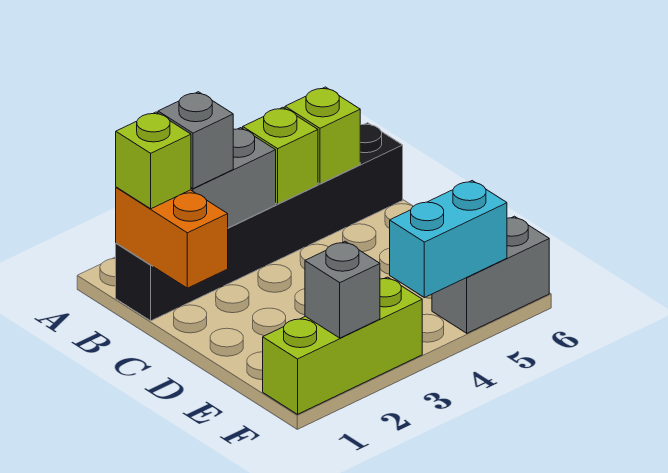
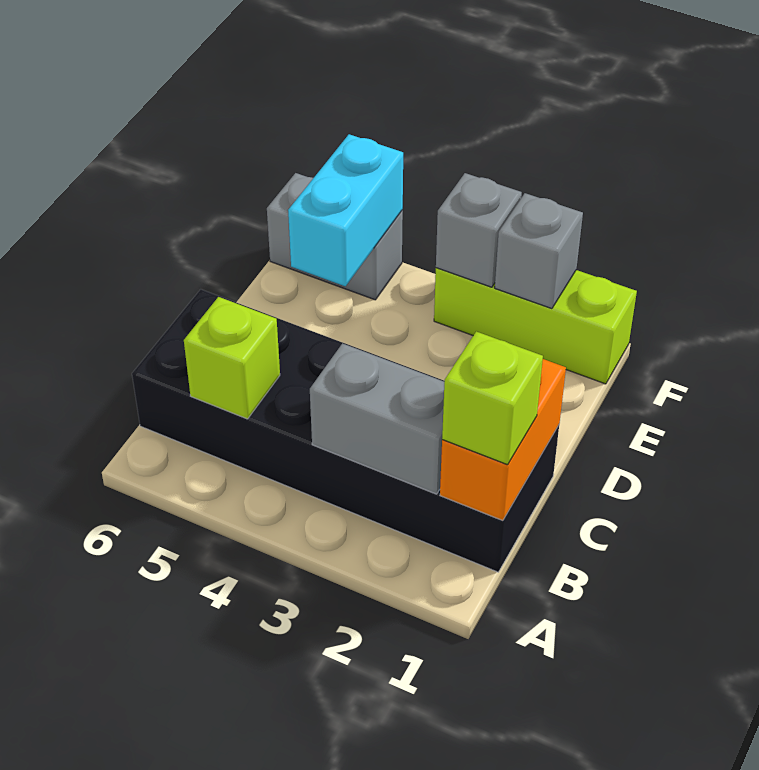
black 1x6 brick [116,123,403,321] -> black 2x6 brick [132,289,559,572]
grey 1x1 brick [158,92,233,189] -> grey 1x1 brick moved to [436,173,522,287]
lime 1x1 brick [243,107,318,204] -> none
cyan 1x2 brick [390,181,507,298] -> cyan 1x2 brick turned to [288,134,403,286]

